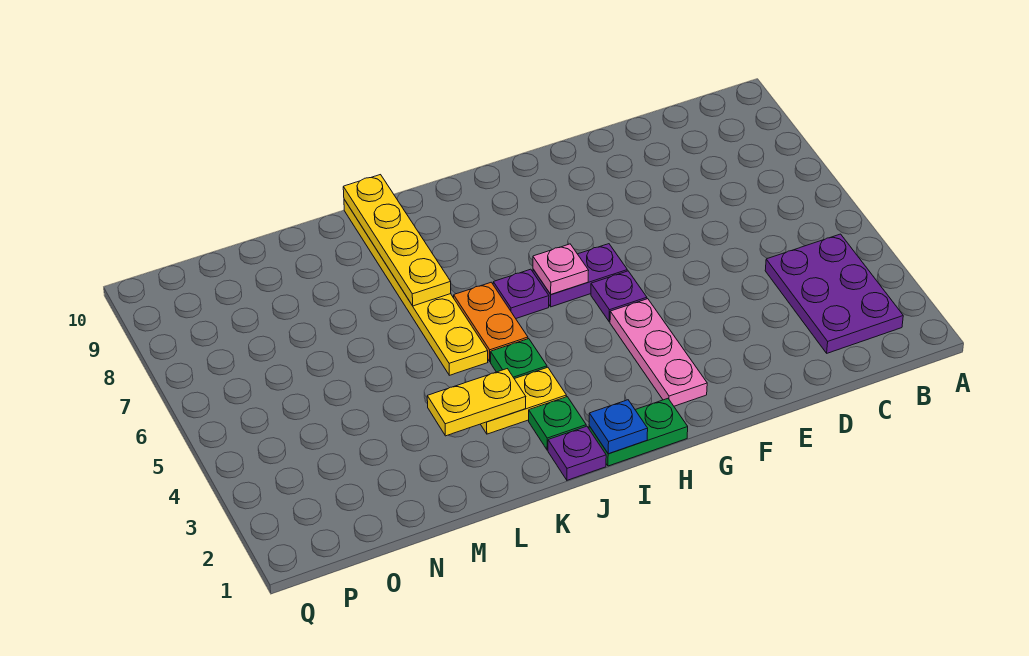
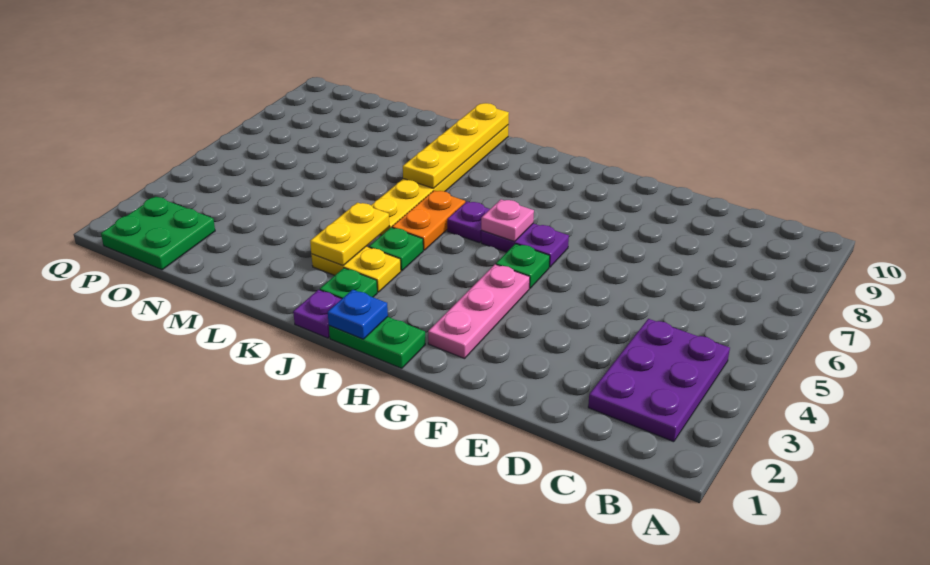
purple 1x1 plate [591,271,647,322] -> green 1x1 plate [496,244,550,288]
yellow 1x2 plate [427,369,526,436] -> yellow 1x2 plate turned to [310,203,389,265]
none -> green 2x2 plate [101,197,215,270]

